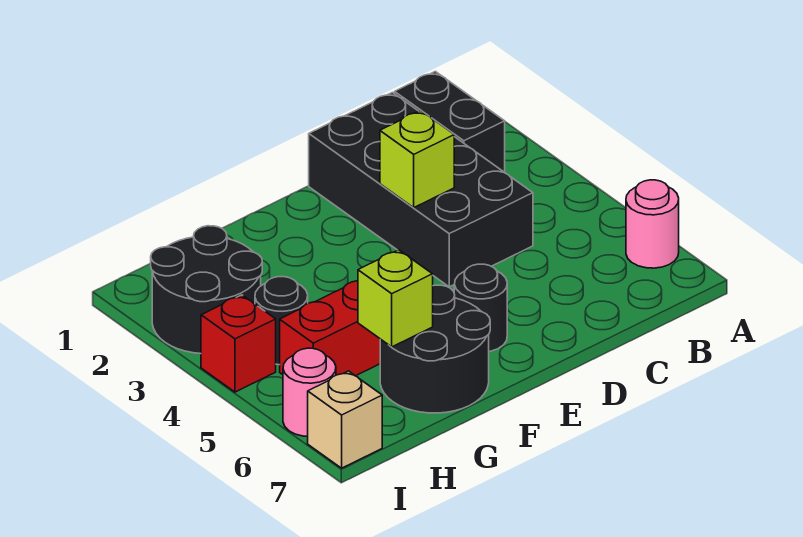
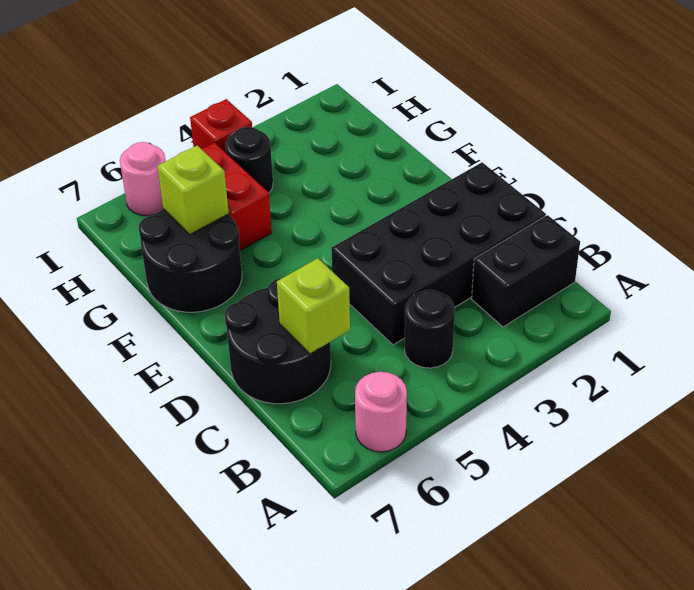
lime 1x1 brick [380,110,454,207] -> lime 1x1 brick moved to [277,258,350,354]
black 1x1 round brick [454,264,507,352] -> black 1x1 round brick moved to [404,290,455,368]
black 2x2 round brick [151,226,262,354] -> black 2x2 round brick moved to [225,278,331,404]
tan 1x1 brick [308,371,382,468] -> none

